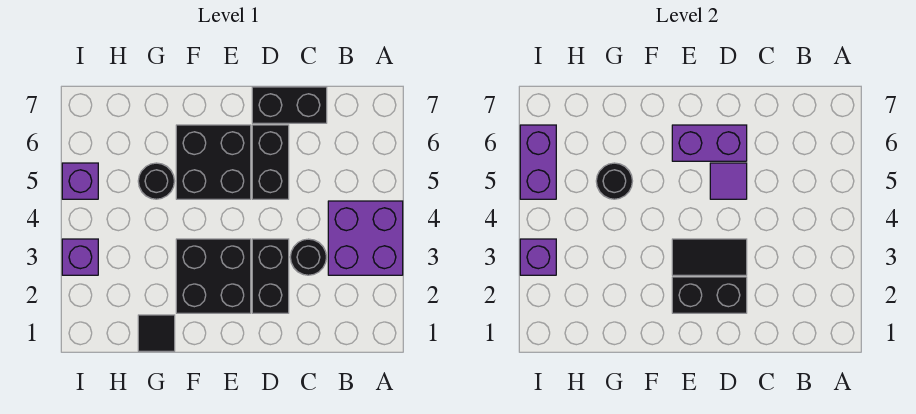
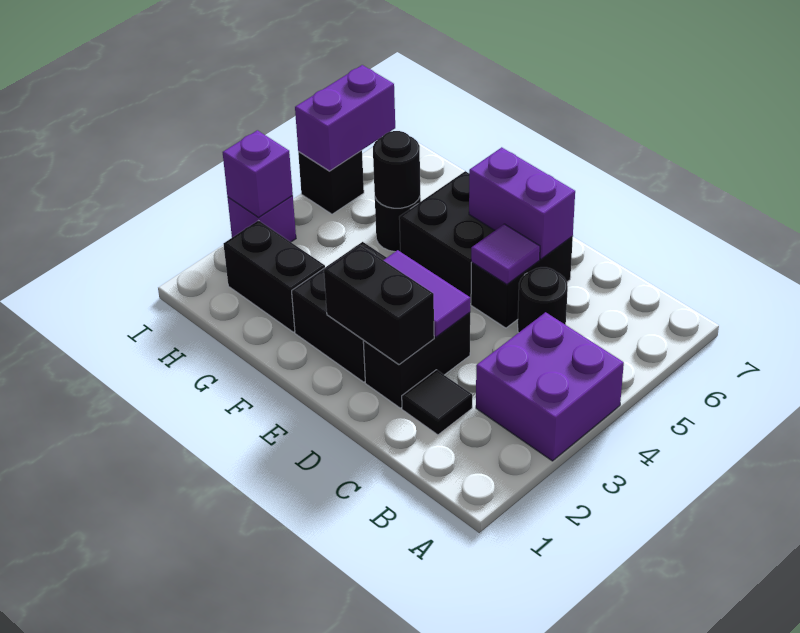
black 1x1 round brick [290,239,327,275] -> black 1x1 round brick moved to [518,267,568,333]
black 1x2 brick [252,87,327,123] -> black 1x2 brick moved to [224,220,325,332]
black 1x2 tile [672,239,747,275] -> purple 1x2 tile [384,250,470,337]
black 1x1 tile [138,315,175,351] -> black 1x1 tile moved to [402,370,472,435]
purple 1x1 brick [62,163,98,199] -> black 1x1 brick [298,150,364,214]

